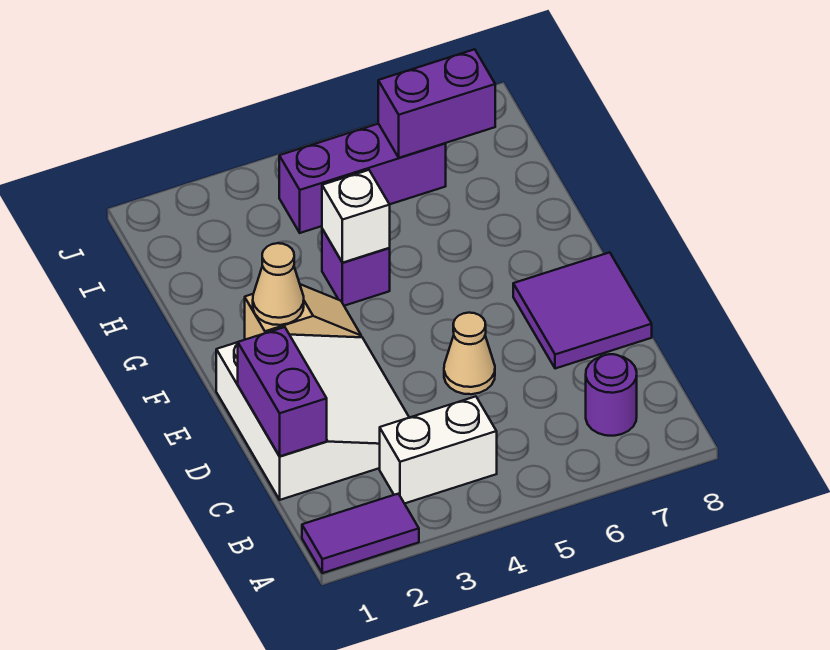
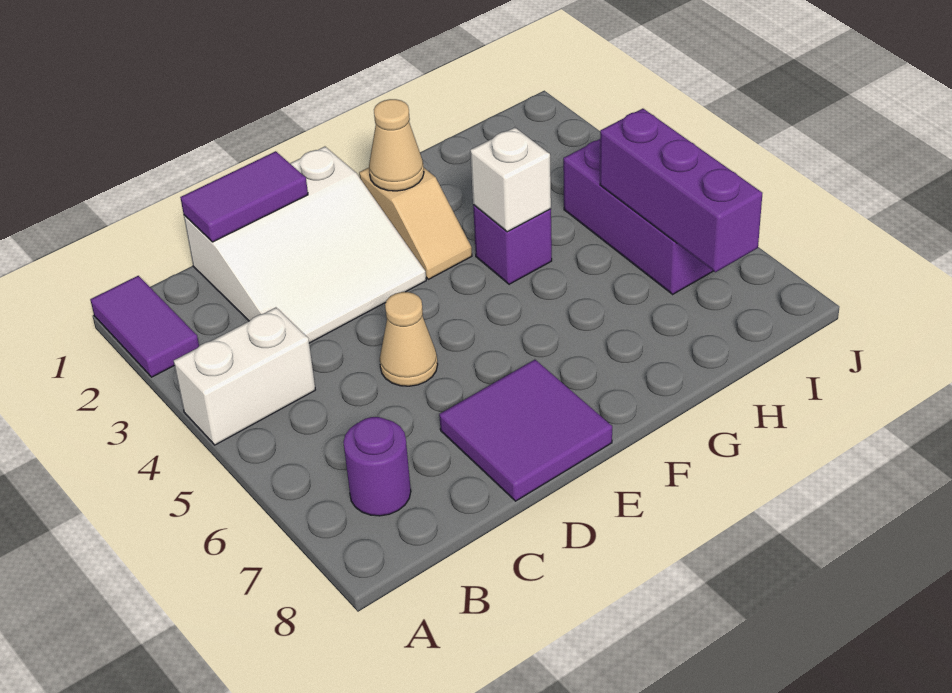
white 1x2 brick [380,396,497,504] -> white 1x2 brick turned to [174,308,315,445]
purple 1x2 brick [238,327,327,456] -> purple 1x2 tile [180,151,308,242]
purple 1x2 brick [378,49,495,158] -> purple 1x3 brick [600,109,762,272]

